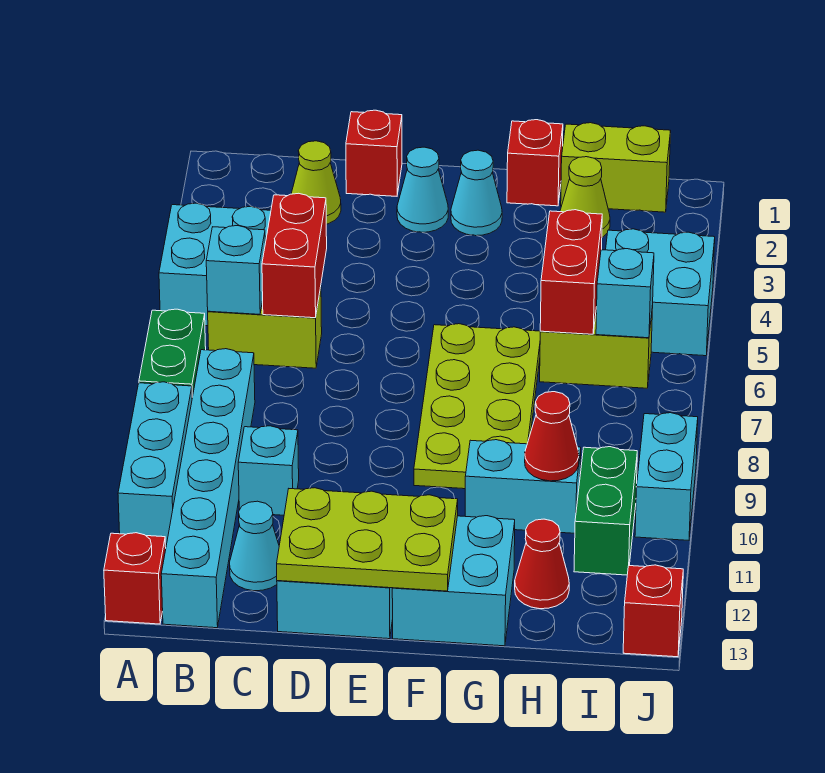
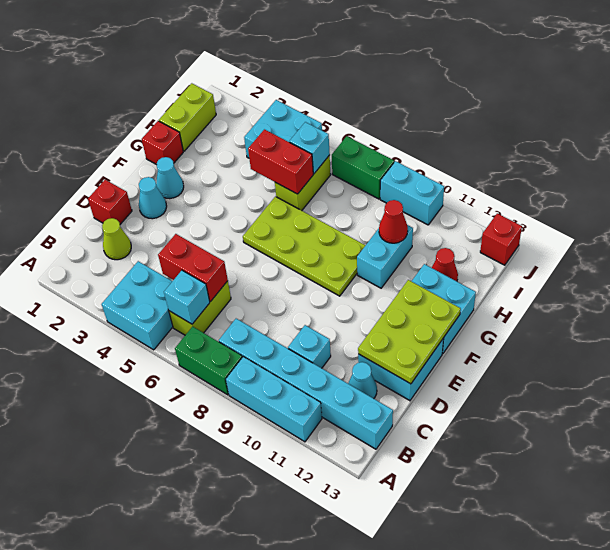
red 1x1 brick [104,533,166,624] -> none
lime 1x1 cone [560,157,610,237] -> none
green 1x2 brick [574,447,637,575] -> green 1x2 brick moved to [332,136,394,199]

